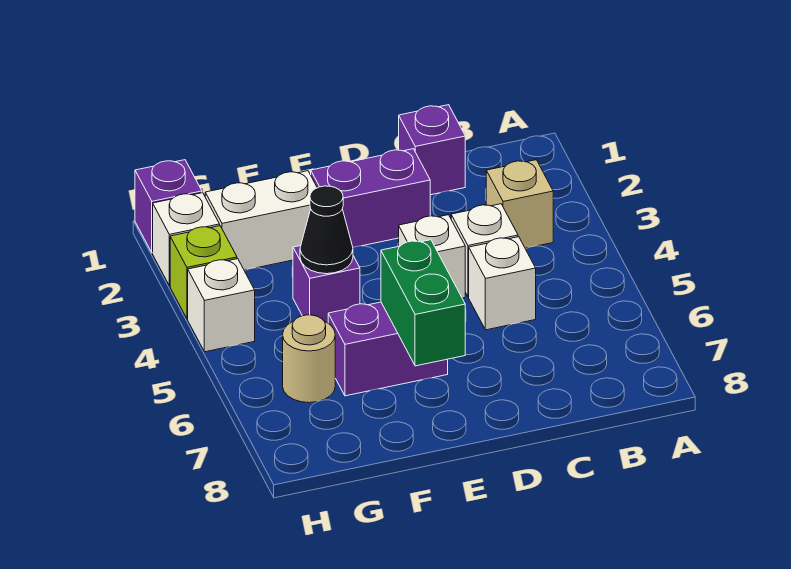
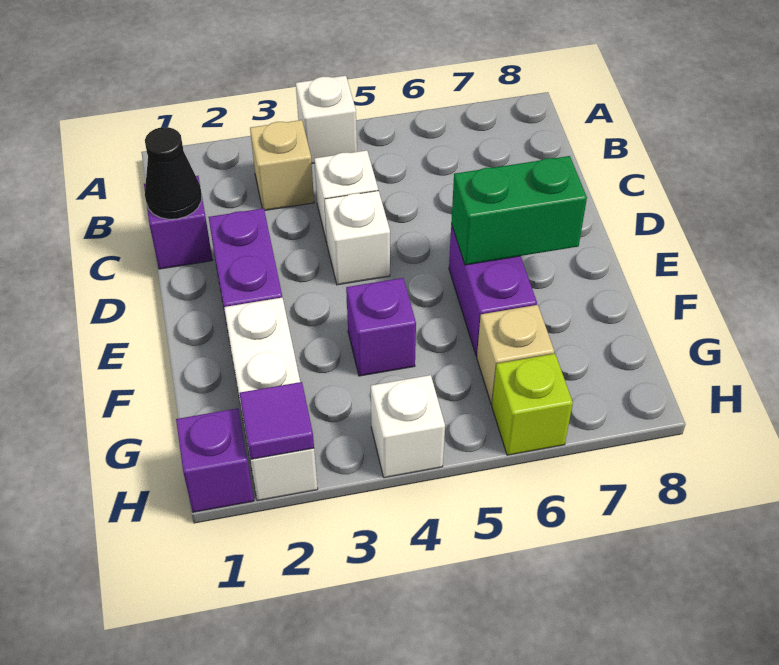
white 1x1 brick [469,237,536,330] -> white 1x1 brick moved to [296,76,357,163]
black 1x1 cone [300,186,353,274] -> black 1x1 cone moved to [145,127,202,219]
tan 1x1 round brick [283,315,335,403] -> tan 1x1 brick [477,305,554,404]
none -> purple 1x1 tile [239,382,314,459]
lime 1x1 brick [170,226,237,319] -> lime 1x1 brick moved to [492,354,573,455]

